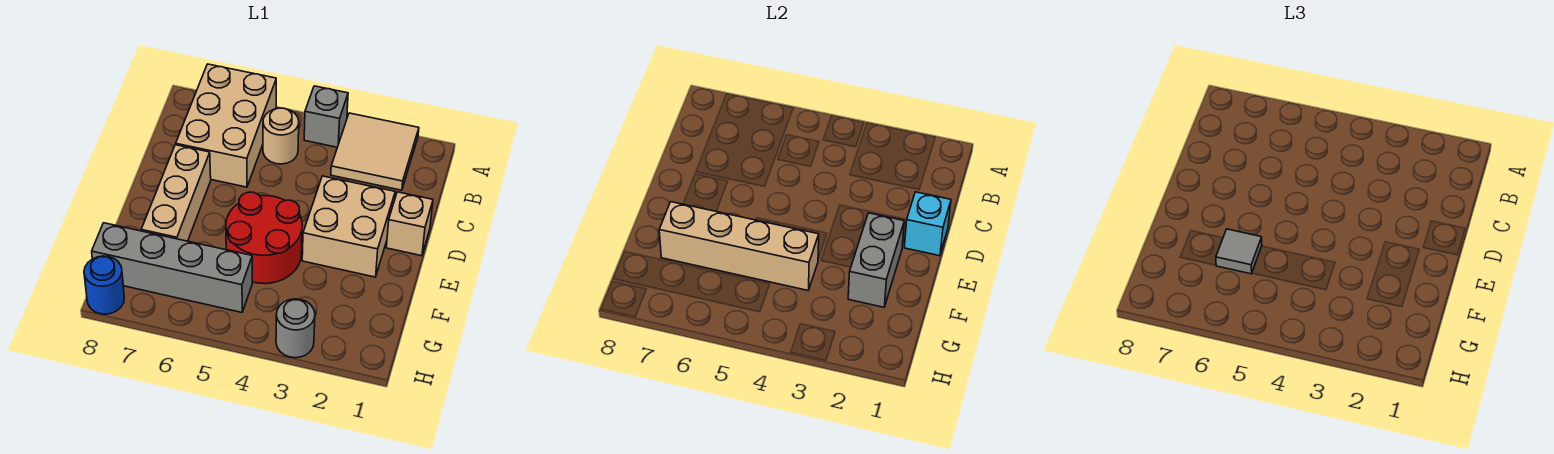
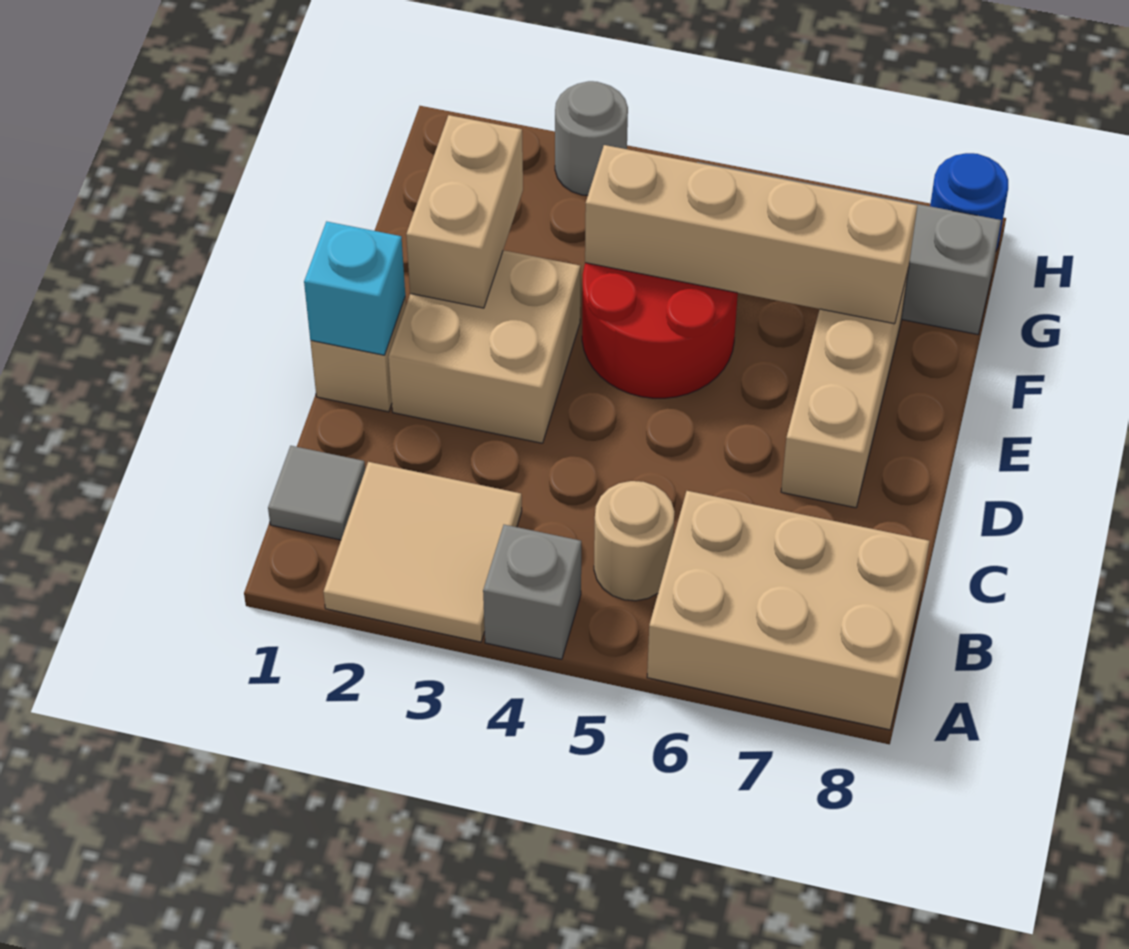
tan 2x3 brick [176,64,276,187] -> tan 2x3 brick turned to [647,491,930,730]
grey 1x2 brick [848,213,904,307] -> tan 1x2 brick [406,115,523,308]
grey 1x1 tile [1216,229,1262,274] -> grey 1x1 tile moved to [268,446,365,540]

